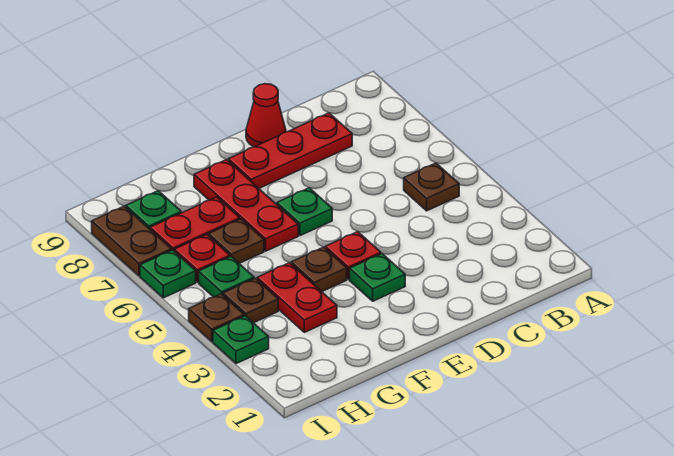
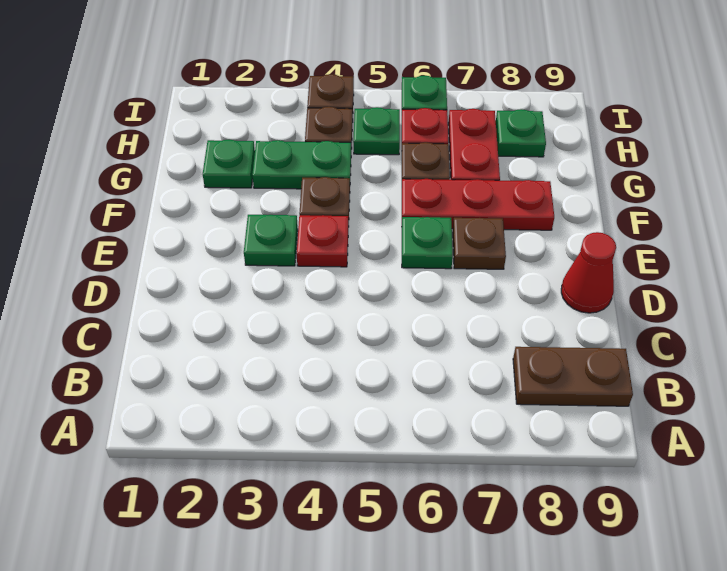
brown 1x1 plate [404,163,459,211] -> brown 1x1 plate moved to [453,218,506,269]
red 1x3 plate [228,113,352,188] -> none
red 1x2 plate [257,263,337,332] -> green 1x2 plate [252,140,351,189]
green 1x1 plate [213,316,269,364] -> green 1x1 plate moved to [203,140,255,188]
brown 1x2 plate [92,206,172,276] -> brown 1x2 plate moved to [513,347,633,406]

